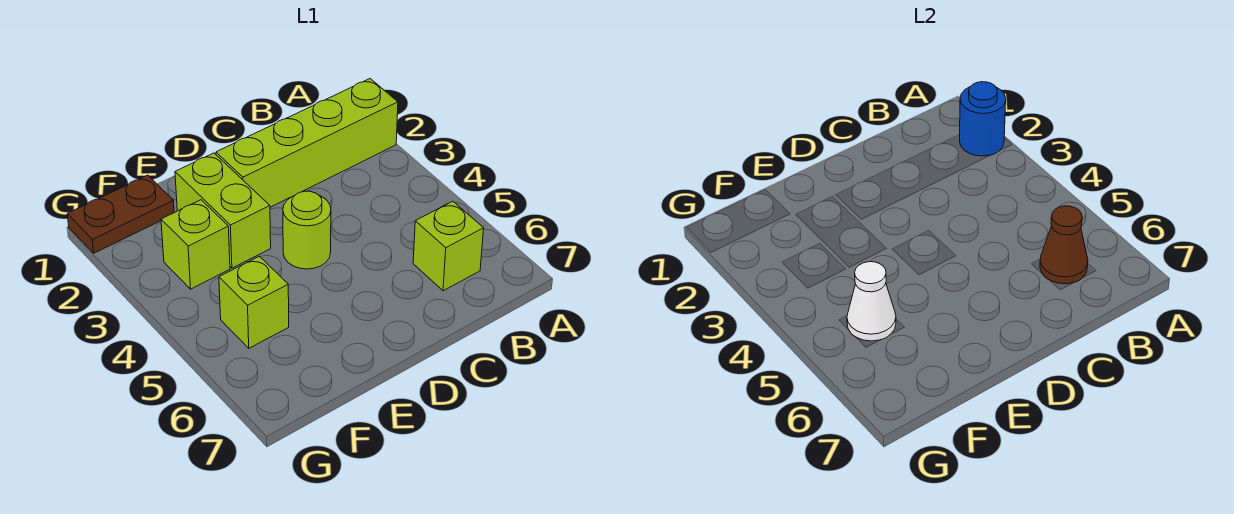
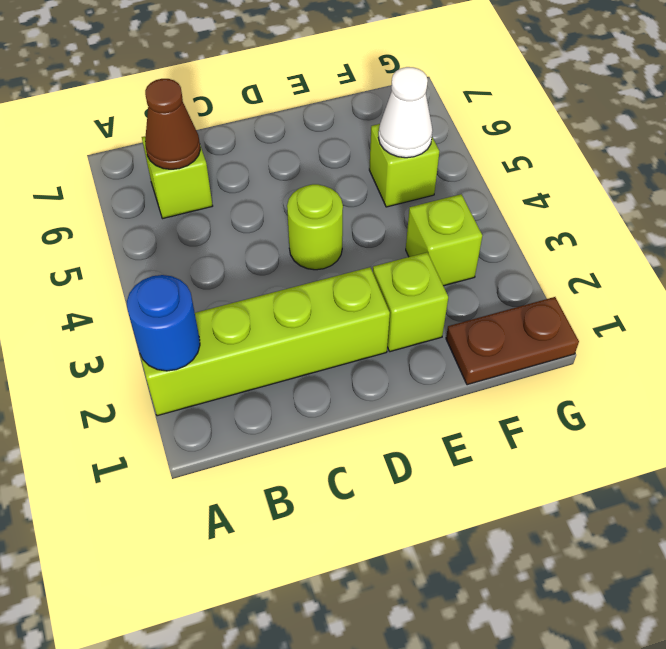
lime 1x2 brick [175,153,271,268] -> lime 1x1 brick [373,252,448,352]

